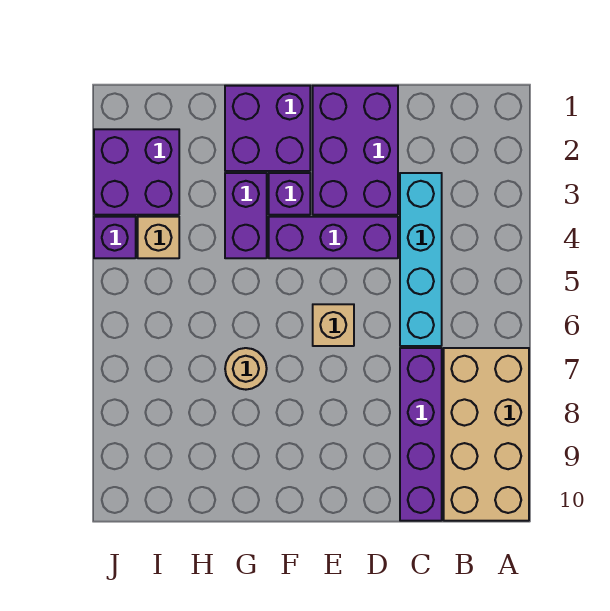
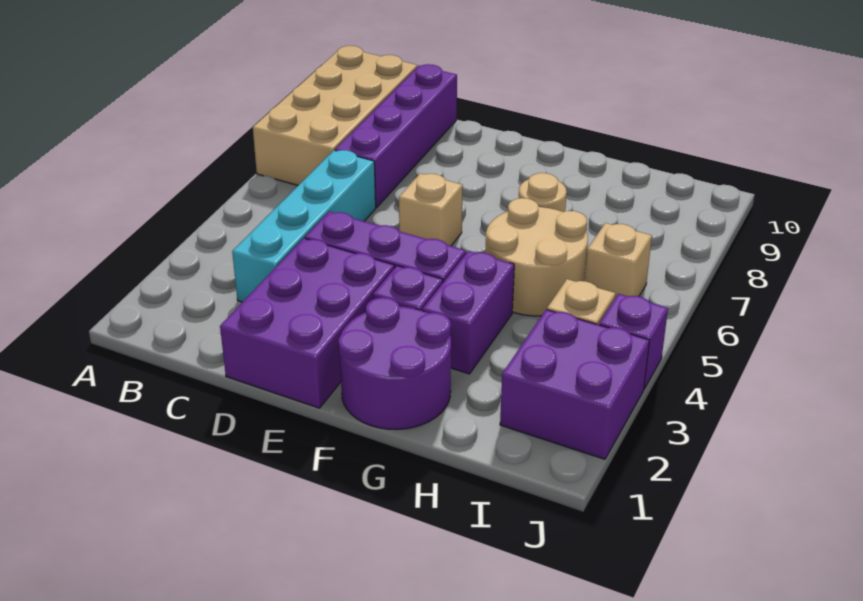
purple 2x2 brick [225,86,310,171] -> purple 2x2 round brick [339,297,451,429]
none -> tan 2x2 round brick [485,198,588,316]
none -> tan 1x1 brick [585,223,652,298]

